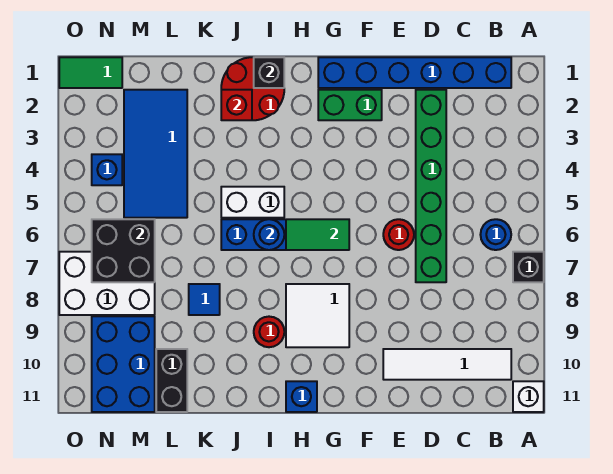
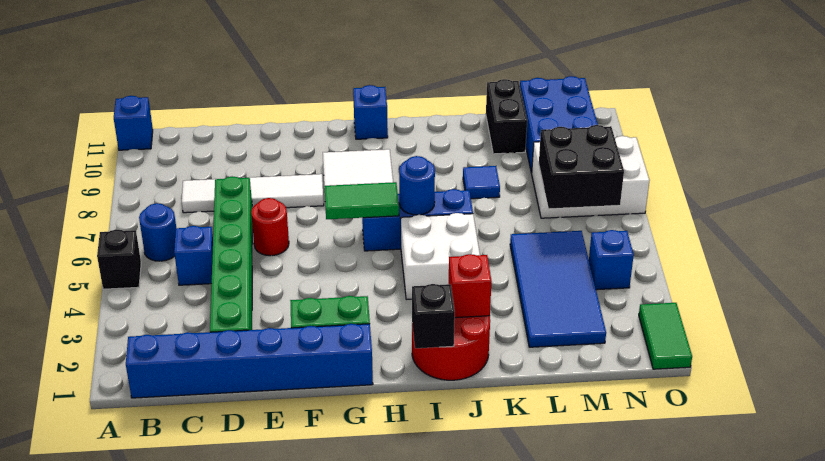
black 1x1 brick [513,252,544,282] -> black 1x1 brick moved to [97,229,141,289]
white 1x1 brick [513,381,544,412] -> blue 1x1 brick [114,96,153,150]
white 1x4 tile [383,349,511,380] -> white 1x4 tile moved to [182,174,324,213]
none -> blue 1x1 brick [174,226,213,285]
white 1x2 brick [221,187,284,218] -> white 2x2 brick [401,213,480,299]
red 1x1 round brick [254,317,284,347] -> none
green 1x2 tile [59,57,122,88] -> green 1x2 tile turned to [639,303,692,369]

